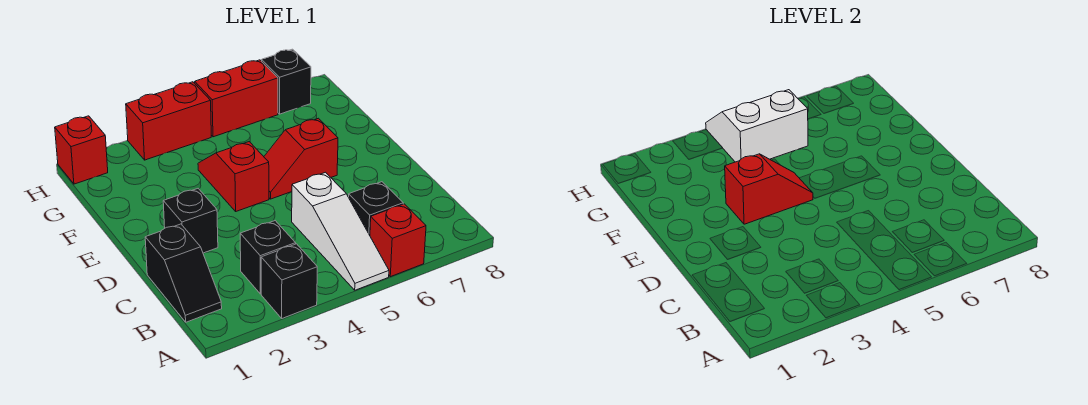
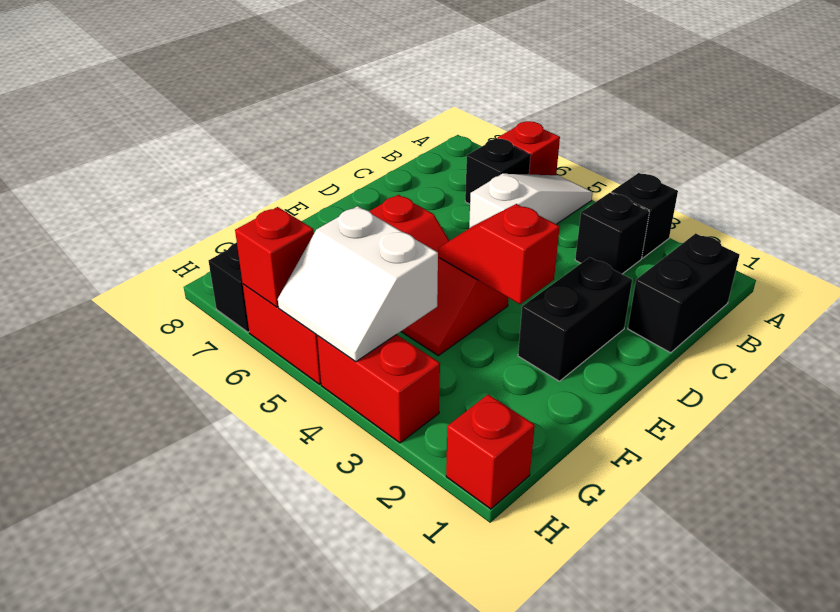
black 1x2 slope [145,224,222,322] -> black 1x2 brick [628,233,740,353]
black 1x1 brick [163,189,218,253] -> black 1x2 brick [518,257,632,381]
none -> red 1x1 brick [235,207,314,307]

